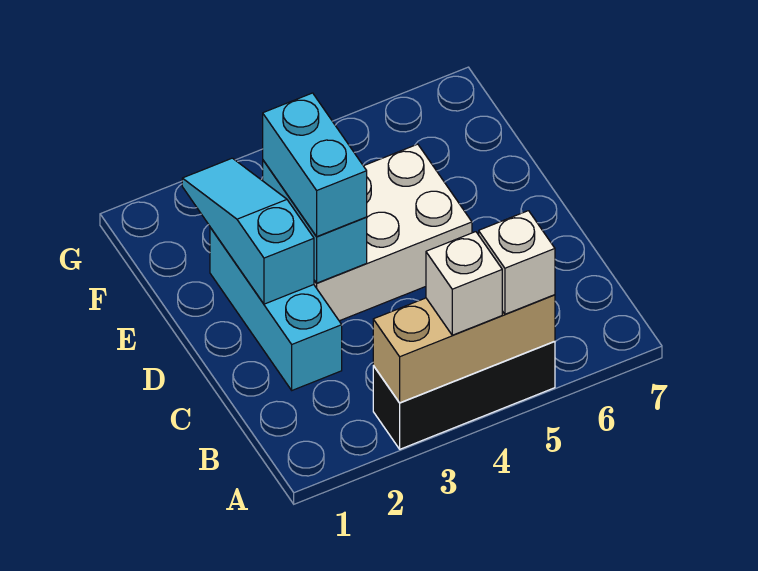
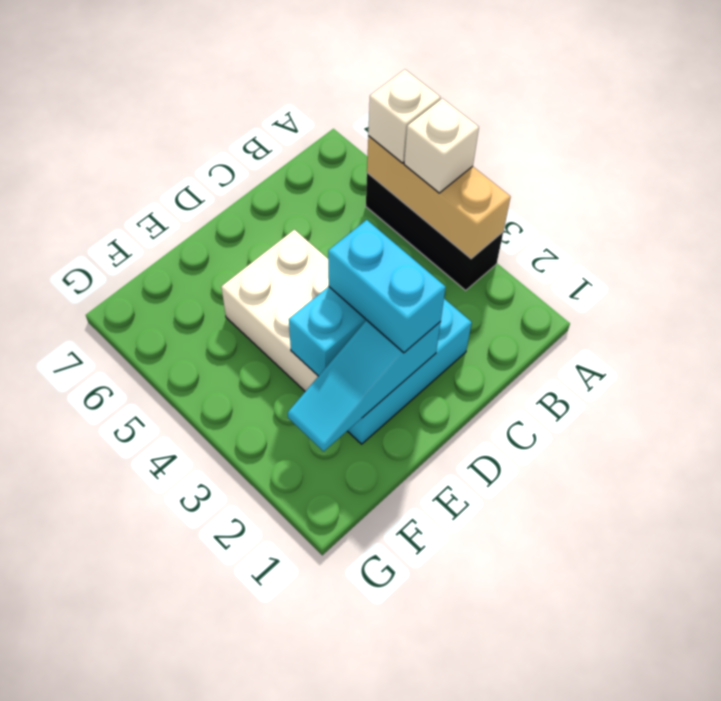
cyan 1x2 brick [263,93,367,236] -> cyan 1x2 brick turned to [328,220,446,353]

